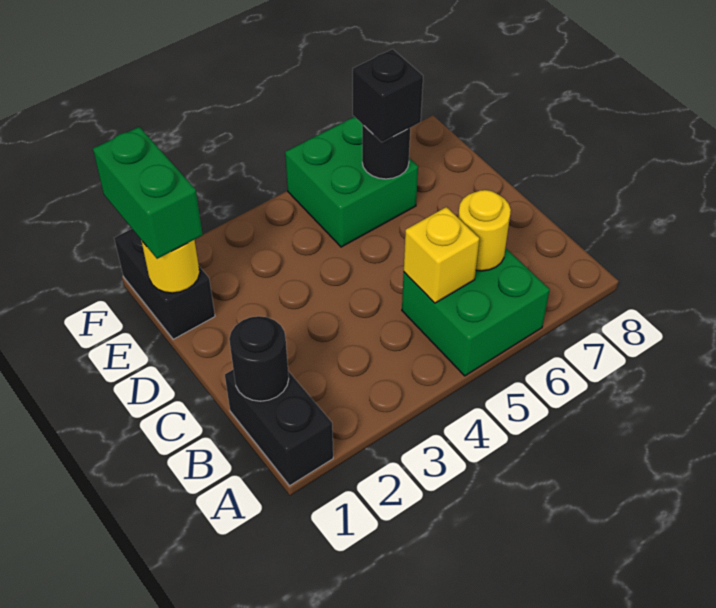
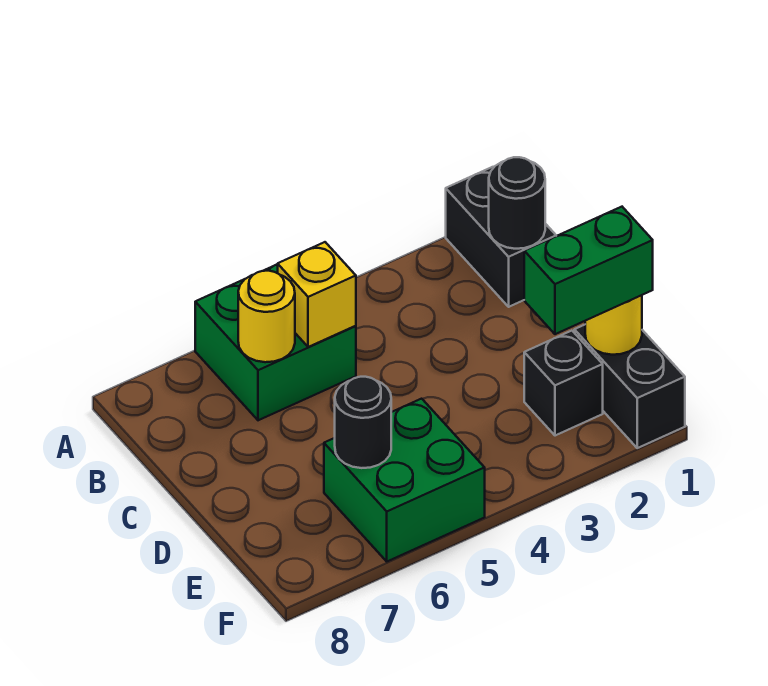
green 1x2 brick [93,127,203,259] -> green 1x2 brick turned to [524,207,653,334]
black 1x1 brick [353,49,423,142] -> black 1x1 brick moved to [524,331,603,436]

